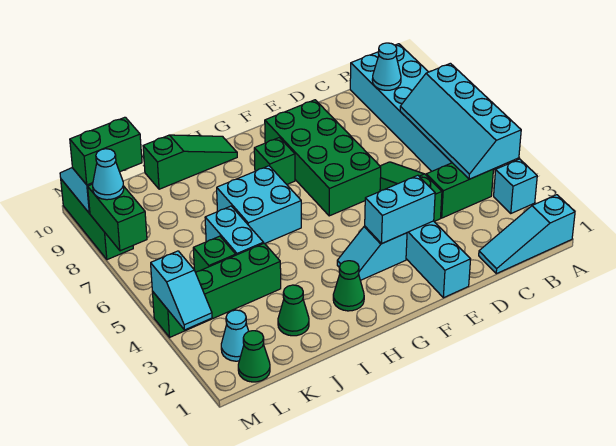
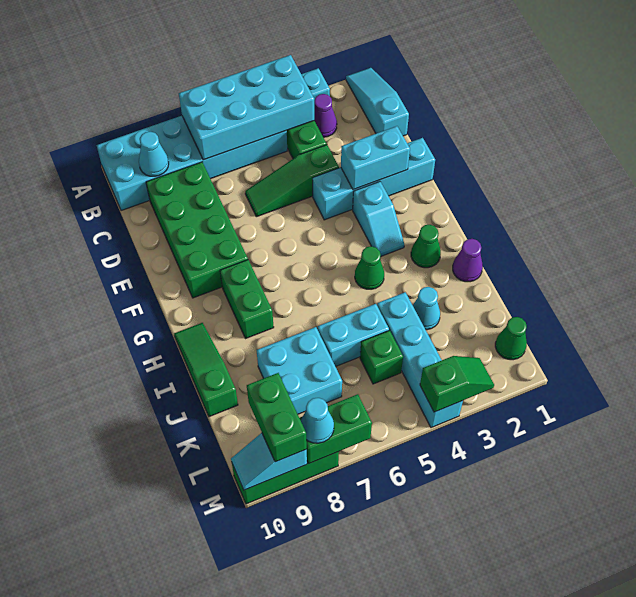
cyan 1x3 slope [479,195,575,274] -> cyan 1x3 slope turned to [346,68,409,136]
cyan 2x4 slope [400,63,521,179] -> cyan 2x4 brick [179,55,314,160]
none -> purple 1x1 cone [314,94,337,137]
cyan 1x2 brick [365,175,435,243] -> cyan 1x2 brick turned to [341,126,410,190]
green 2x4 brick [265,100,381,216] -> green 2x4 brick turned to [146,162,248,298]
green 1x1 brick [254,138,295,184] -> green 1x2 brick [220,260,274,339]
cyan 2x2 brick [217,166,301,243] -> cyan 2x2 brick moved to [257,327,342,414]
none -> purple 1x1 cone [453,239,483,282]
green 1x1 cone [278,285,309,336] -> green 1x1 cone moved to [355,246,384,289]
green 1x4 brick [152,243,281,337] -> cyan 1x4 brick [377,292,463,428]
cyan 1x1 cone [221,310,249,361] -> cyan 1x1 cone moved to [413,287,440,330]
cyan 1x2 slope [151,251,212,330] -> green 1x2 slope [420,356,494,412]

